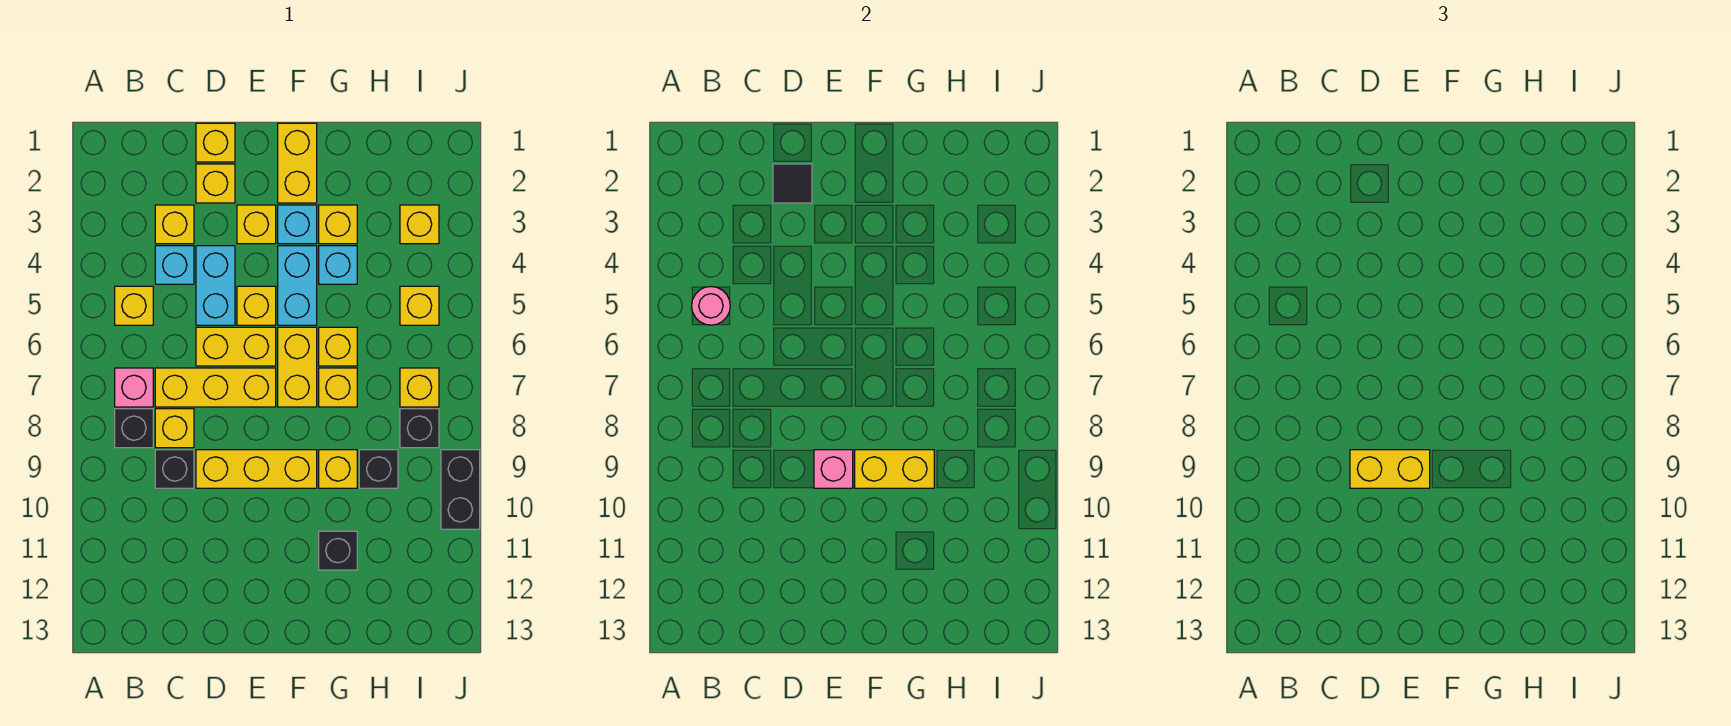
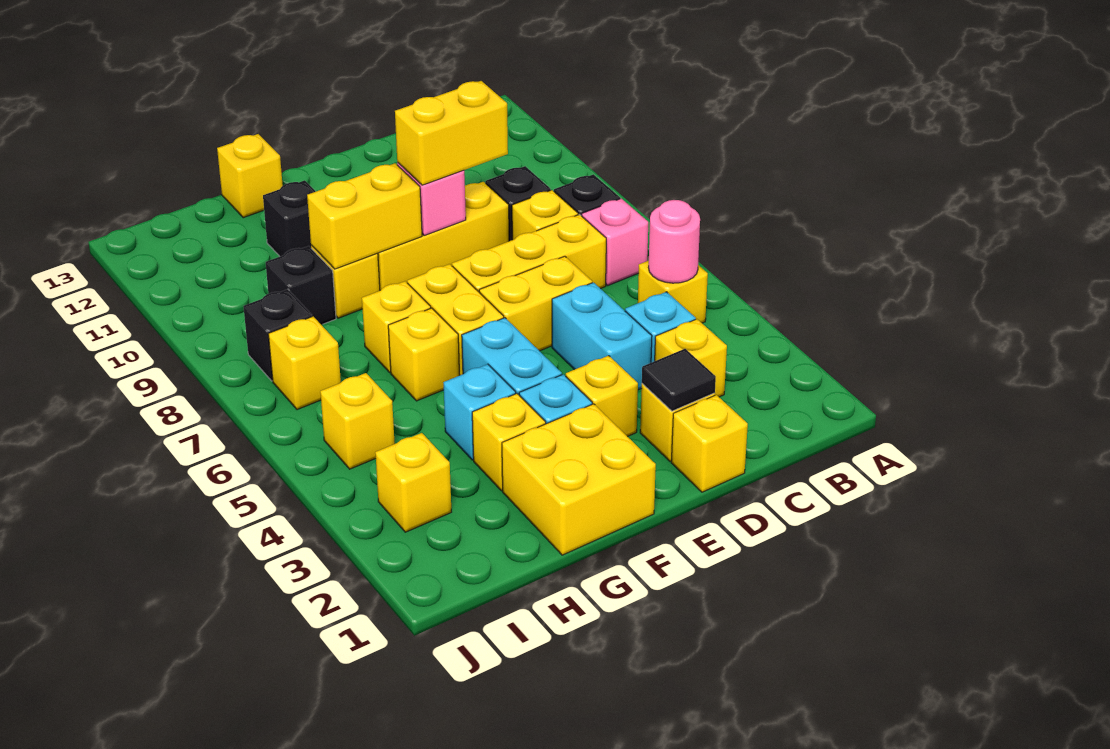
yellow 1x1 brick [237,286,276,325] -> yellow 1x1 brick moved to [217,134,283,218]
yellow 1x2 brick [278,123,317,203] -> yellow 2x2 brick [502,404,656,555]
black 1x2 brick [441,450,480,529] -> none

